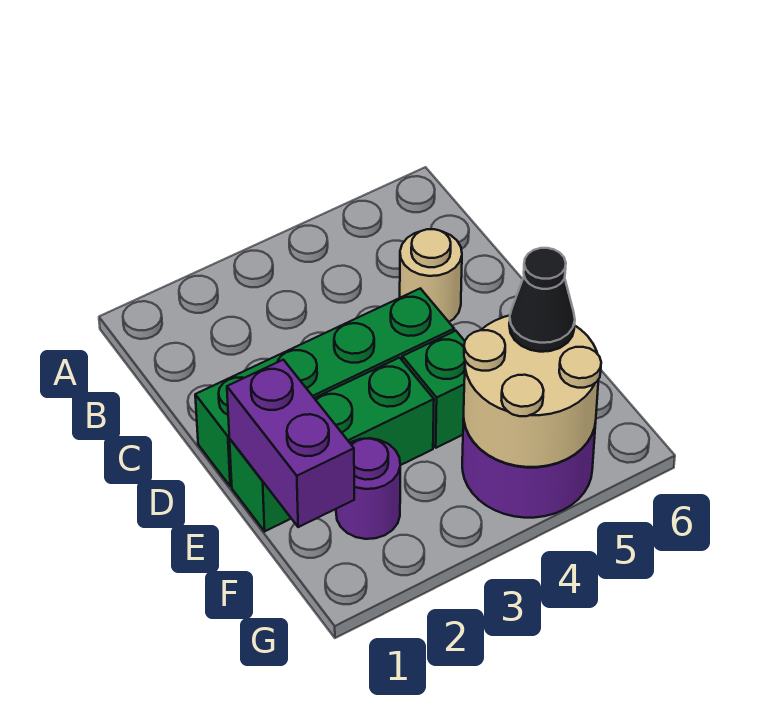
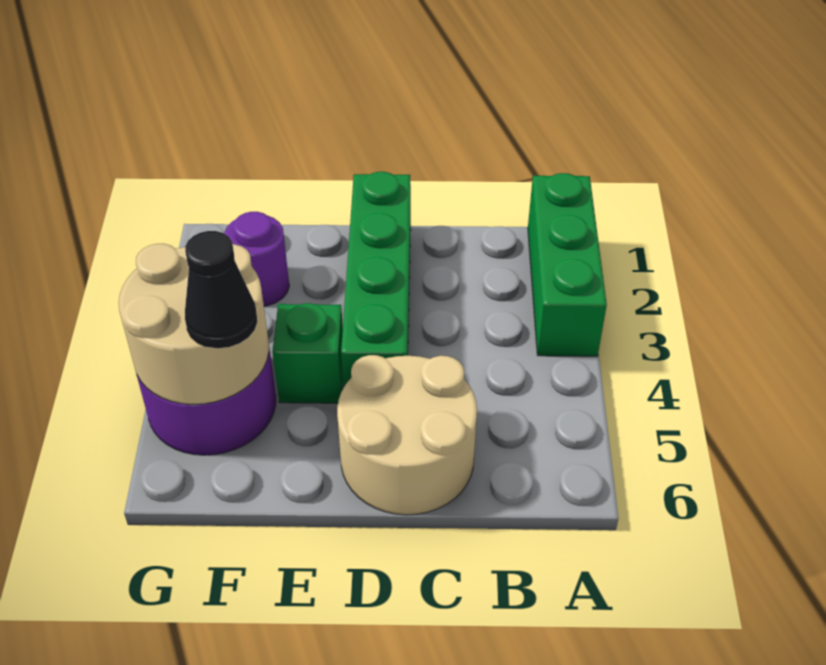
tan 1x1 round brick [400,229,462,322] -> tan 2x2 round brick [337,355,477,515]
green 1x3 brick [230,358,434,531] -> green 1x3 brick moved to [528,173,607,356]
purple 1x2 brick [227,360,354,527] -> none

